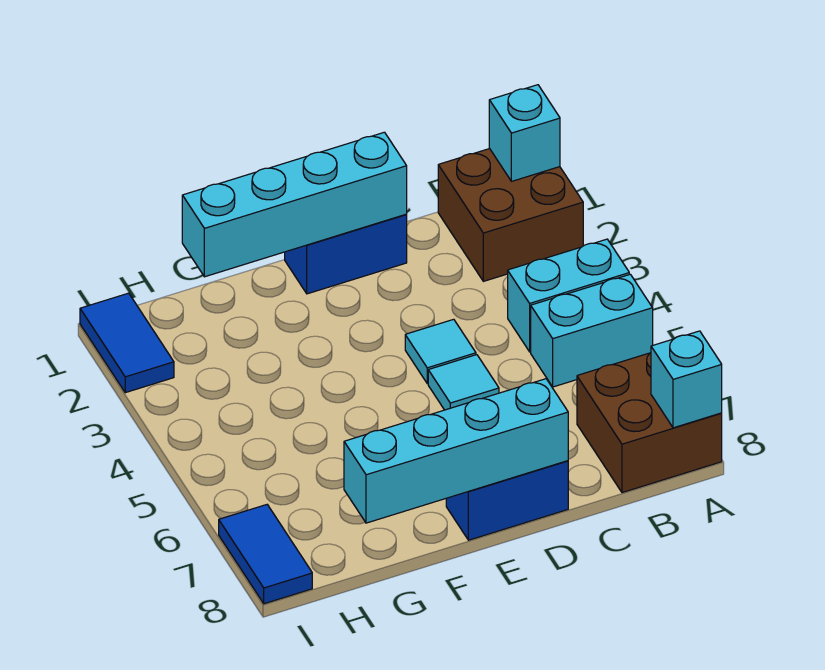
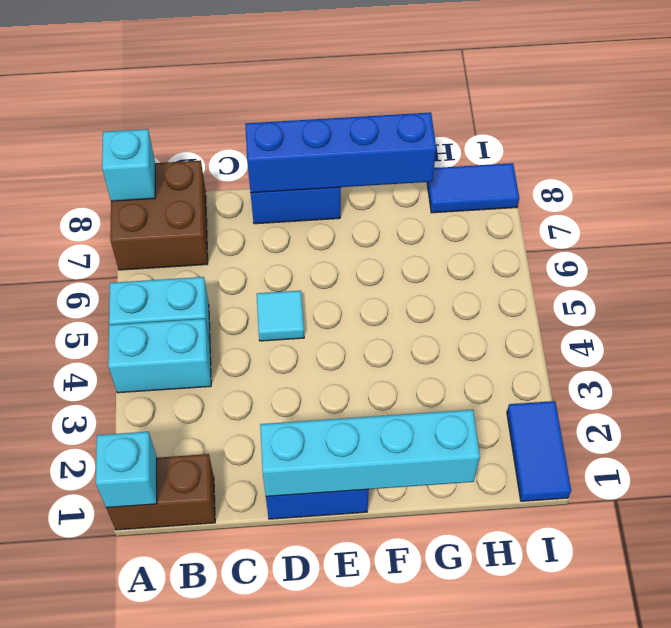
brown 2x2 brick [438,149,583,281] -> brown 1x2 brick [106,454,215,530]
cyan 1x1 tile [405,319,476,384] -> none
cyan 1x4 brick [344,379,568,523] -> blue 1x4 brick [245,112,436,193]
blue 1x2 tile [219,505,312,604] -> blue 1x2 tile turned to [427,163,519,213]

